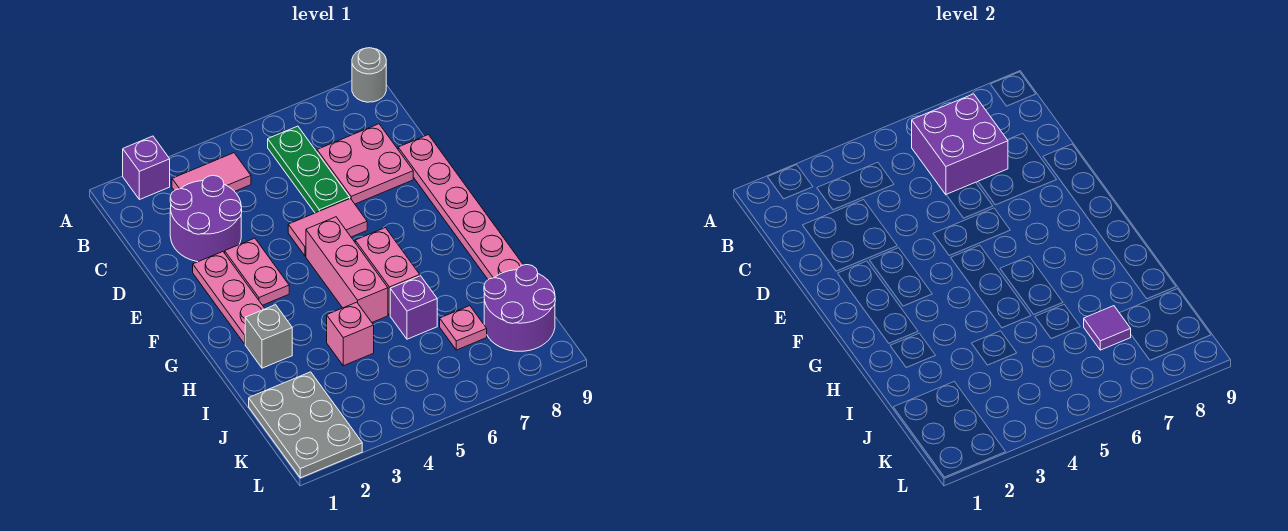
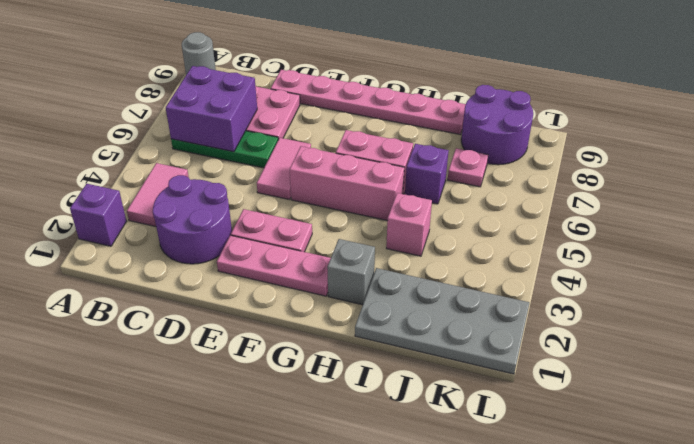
grey 2x3 plate [249,372,362,478] -> grey 2x4 plate [355,268,529,374]
purple 1x1 tile [1084,306,1131,350] -> none

